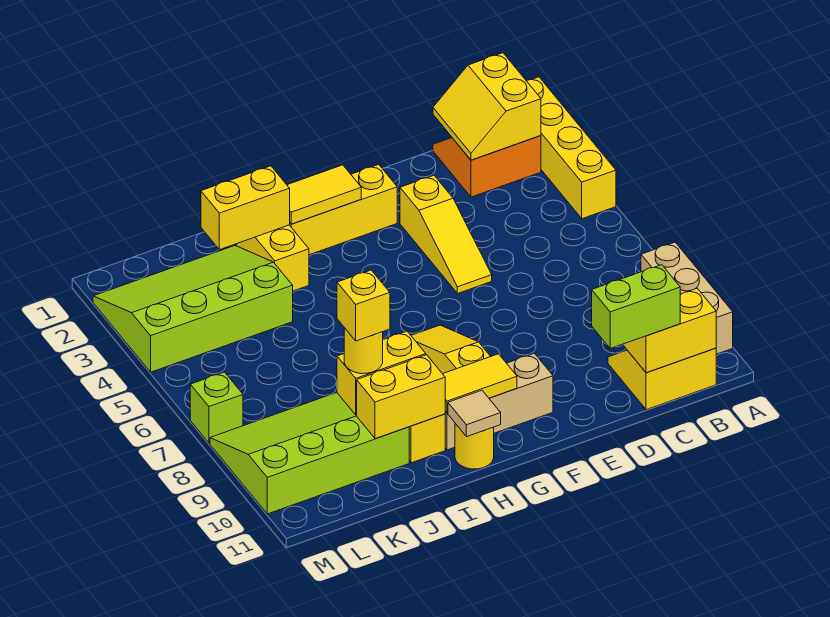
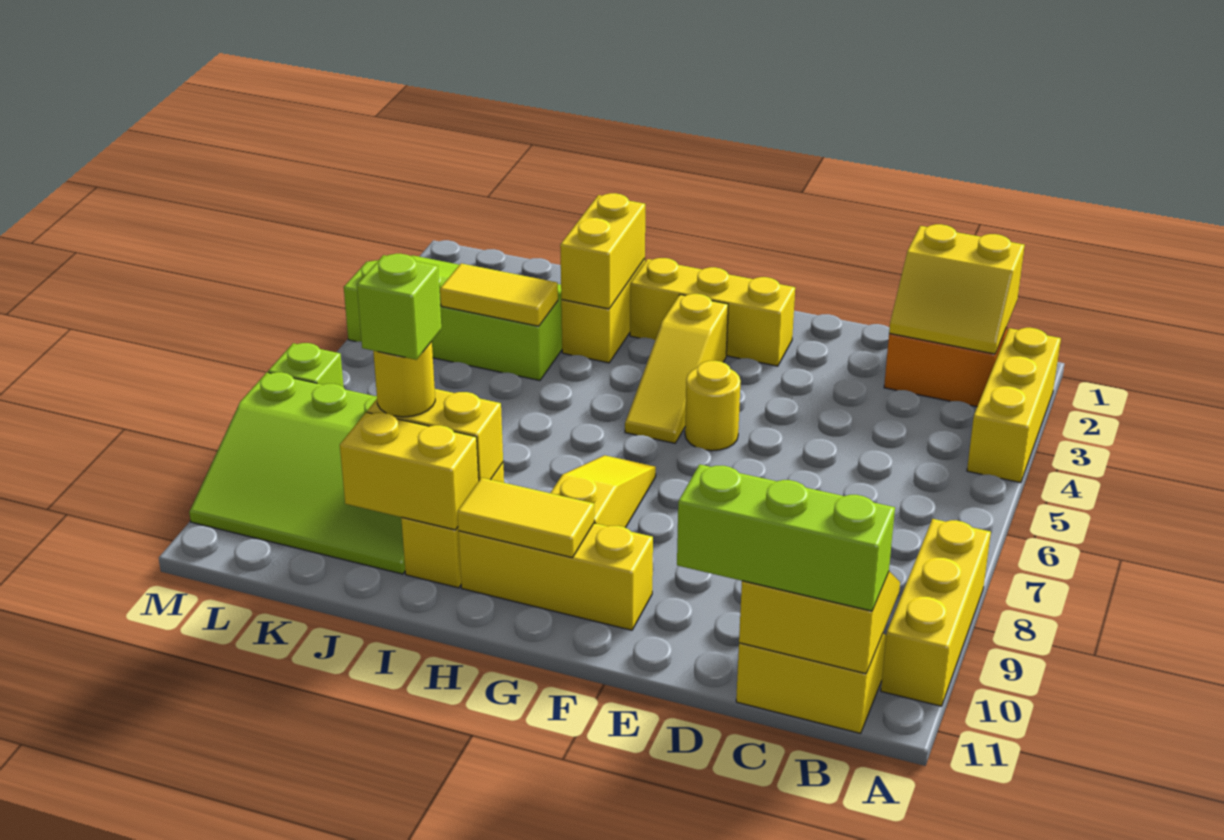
yellow 1x4 brick [526,77,616,219] -> yellow 1x3 brick [967,328,1061,483]
tan 1x3 brick [641,242,733,354] -> yellow 1x3 brick [881,519,991,706]
yellow 2x2 slope [433,53,541,160] -> yellow 2x2 slope turned to [889,224,1025,354]
lime 1x2 brick [592,265,680,348] -> lime 1x3 brick [677,464,895,611]
yellow 1x3 slope [400,175,492,294] -> yellow 1x3 slope moved to [625,294,728,443]
tan 1x3 brick [445,353,553,450] -> yellow 1x3 brick [458,523,653,630]
yellow 1x2 tile [287,165,361,224] -> yellow 1x2 tile moved to [440,263,558,326]
yellow 1x1 round brick [455,423,494,469] -> yellow 1x1 round brick moved to [685,361,741,451]
tan 1x1 tile [448,390,501,437] -> none
yellow 1x2 brick [201,166,290,250] -> yellow 1x2 brick turned to [560,193,645,309]
lime 3x4 slope [210,393,409,514] -> lime 3x4 slope turned to [189,372,405,574]
yellow 1x1 brick [337,270,390,341] -> lime 1x1 brick [357,254,441,360]

